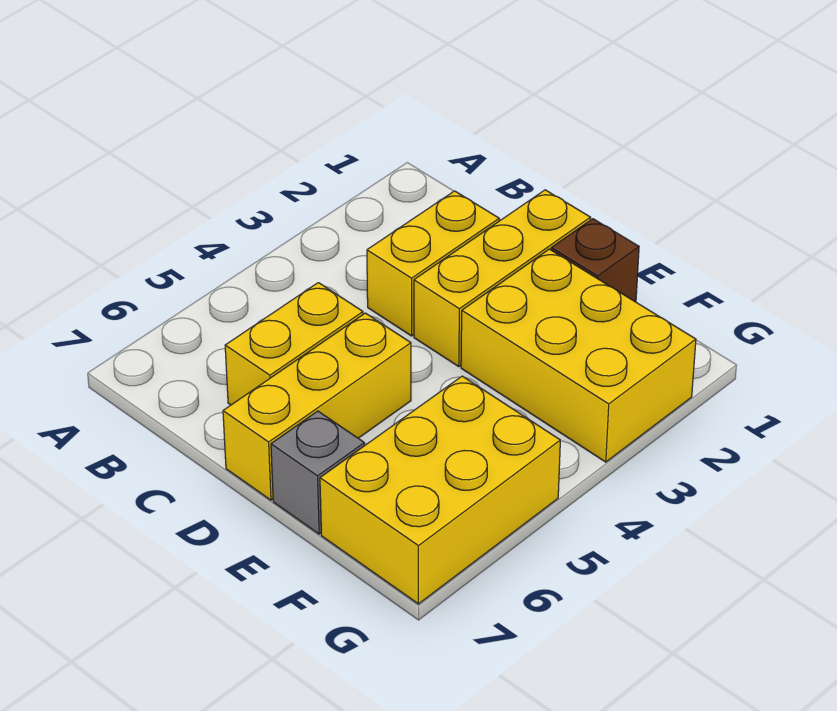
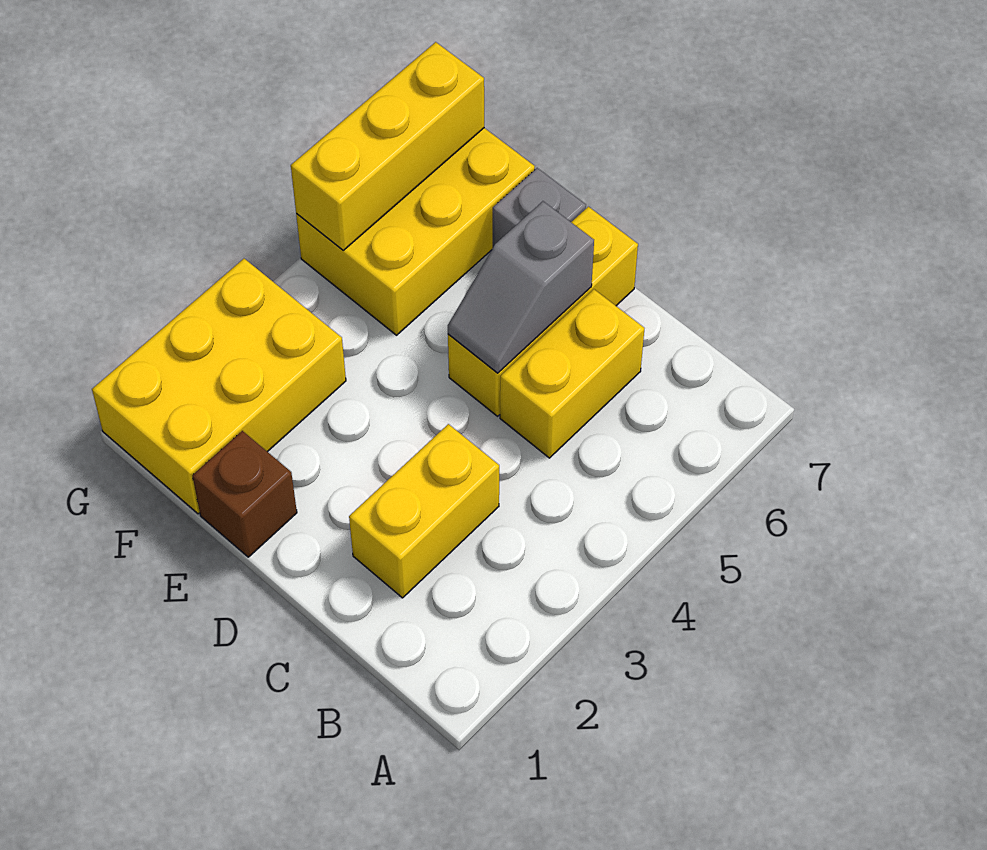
yellow 1x3 brick [414,190,591,366] -> yellow 1x3 brick moved to [291,42,484,250]
none -> grey 1x2 slope [448,201,594,373]
yellow 2x3 brick [461,249,696,462] -> yellow 2x3 brick turned to [92,259,346,514]

